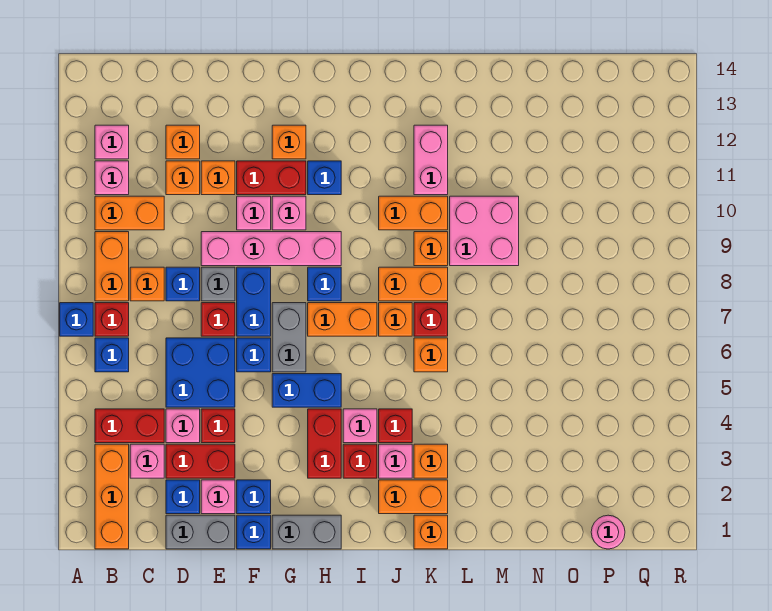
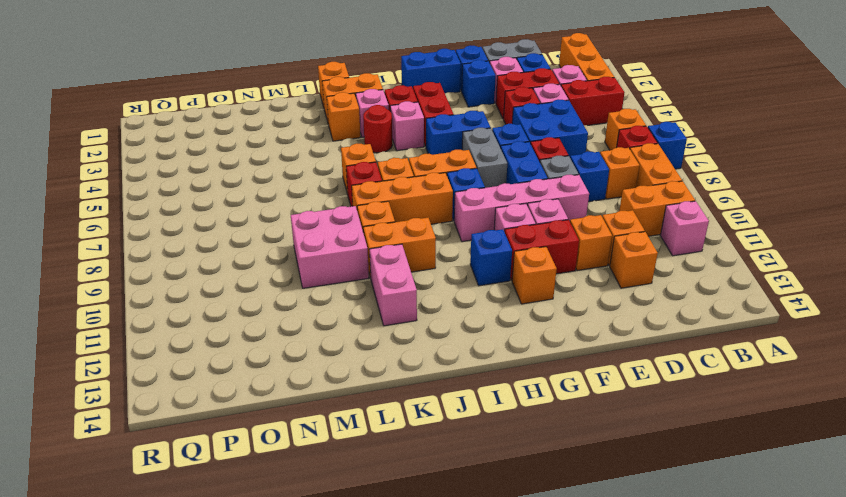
blue 1x1 brick [95,338,129,372] -> orange 1x1 brick [605,109,646,150]
pink 1x1 brick [95,125,129,159] -> none
grey 1x2 brick [272,515,341,549] -> blue 1x2 brick [401,49,461,93]
red 1x1 brick [379,409,412,443] -> red 1x1 round brick [363,105,392,153]
orange 1x2 brick [379,267,448,301] -> orange 1x3 brick [352,173,453,224]
pink 1x1 round brick [591,515,625,549] -> none

